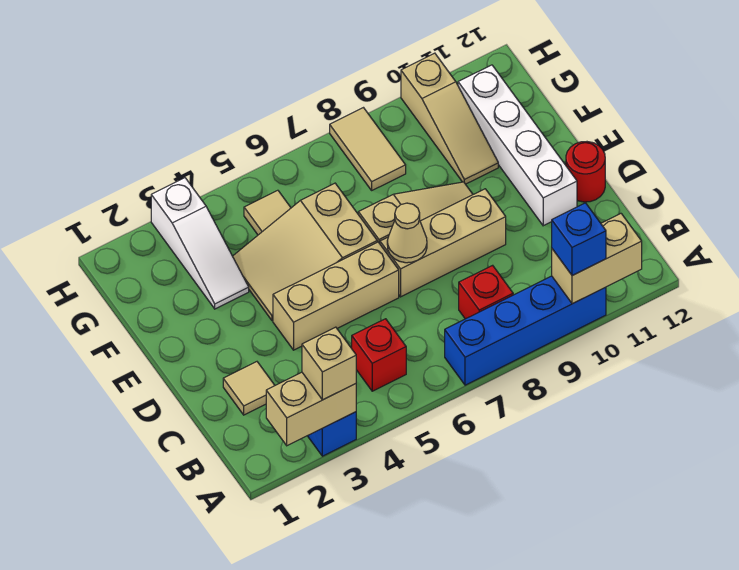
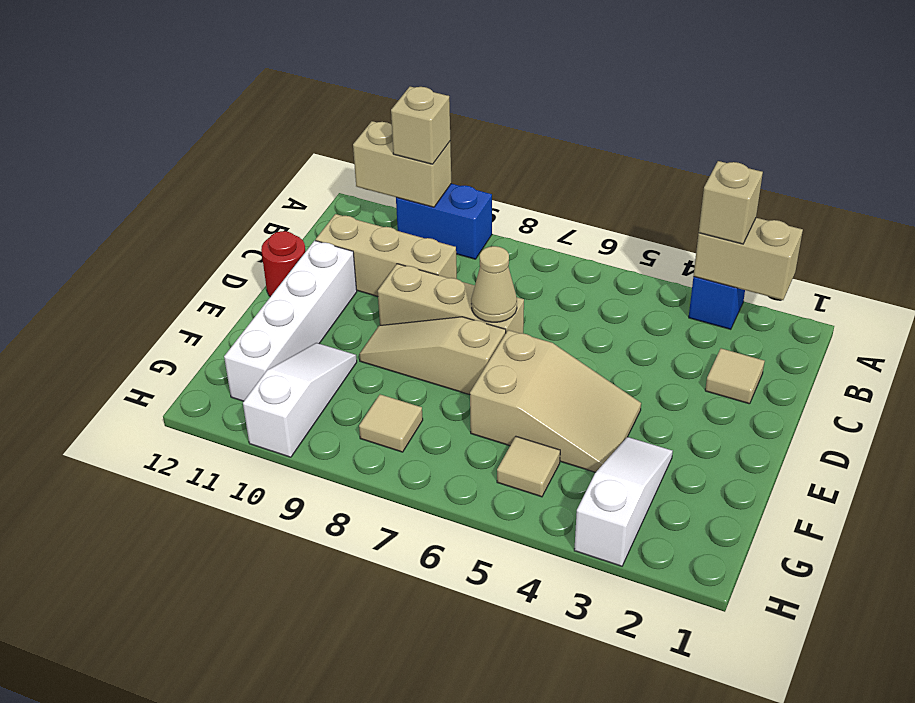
blue 1x4 brick [445,276,606,385] -> blue 1x2 brick [396,184,492,259]
blue 1x1 brick [552,203,606,276] -> tan 1x1 brick [391,87,450,164]
red 1x1 brick [352,319,406,391] -> none
red 1x1 brick [459,265,513,319] -> none
tan 1x3 brick [273,242,399,350] -> tan 1x3 brick moved to [316,214,457,296]
tan 1x3 slope [401,53,498,184] -> white 1x3 slope [243,343,357,457]
tan 1x2 tile [330,108,406,190] -> tan 1x1 tile [359,394,423,452]

